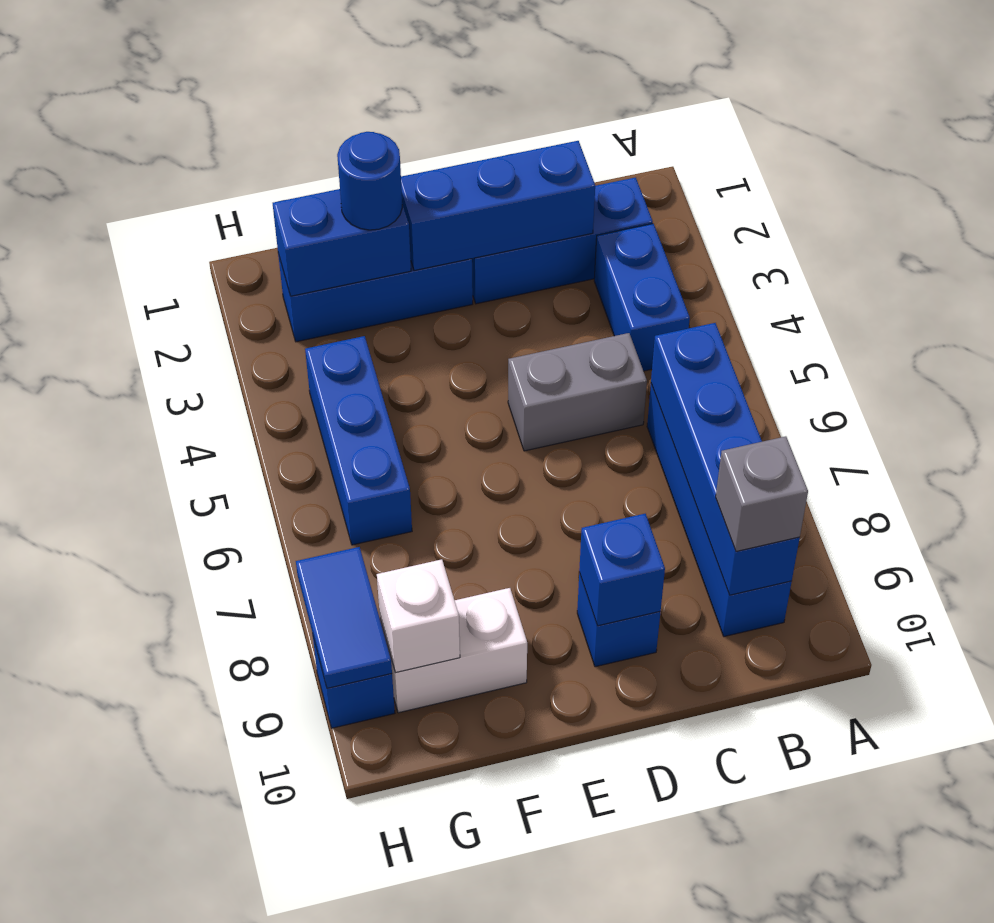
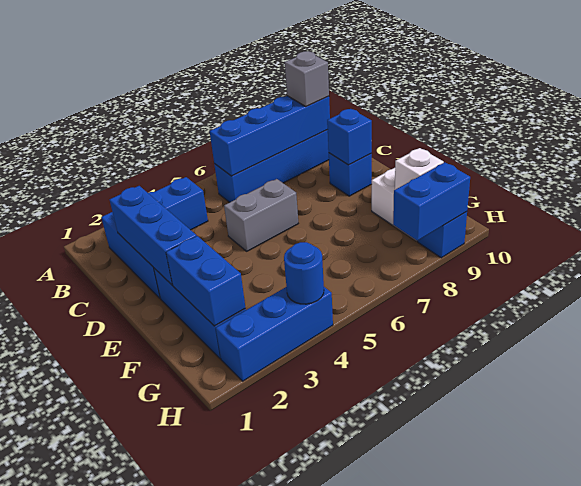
grey 1x2 brick [508,333,647,451] -> grey 1x2 brick turned to [224,179,298,251]
blue 1x1 round brick [337,132,402,230] -> blue 1x1 round brick moved to [284,242,324,304]
blue 1x3 brick [305,336,412,545] -> blue 1x3 brick moved to [216,287,333,381]
blue 1x2 tile [296,547,392,688] -> blue 1x2 brick [393,162,470,241]

